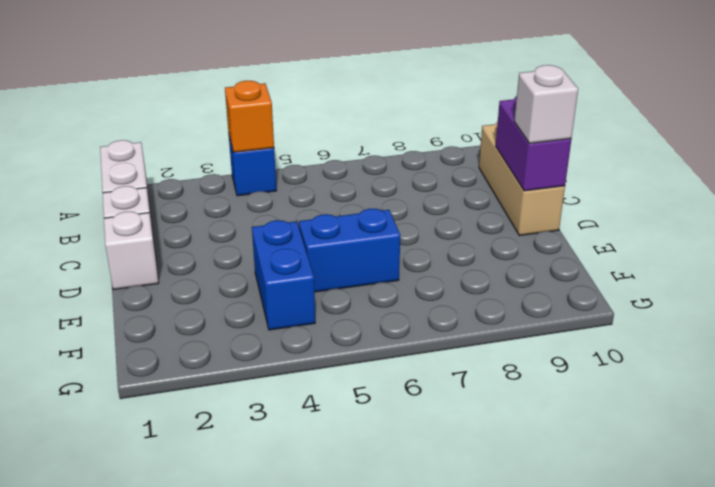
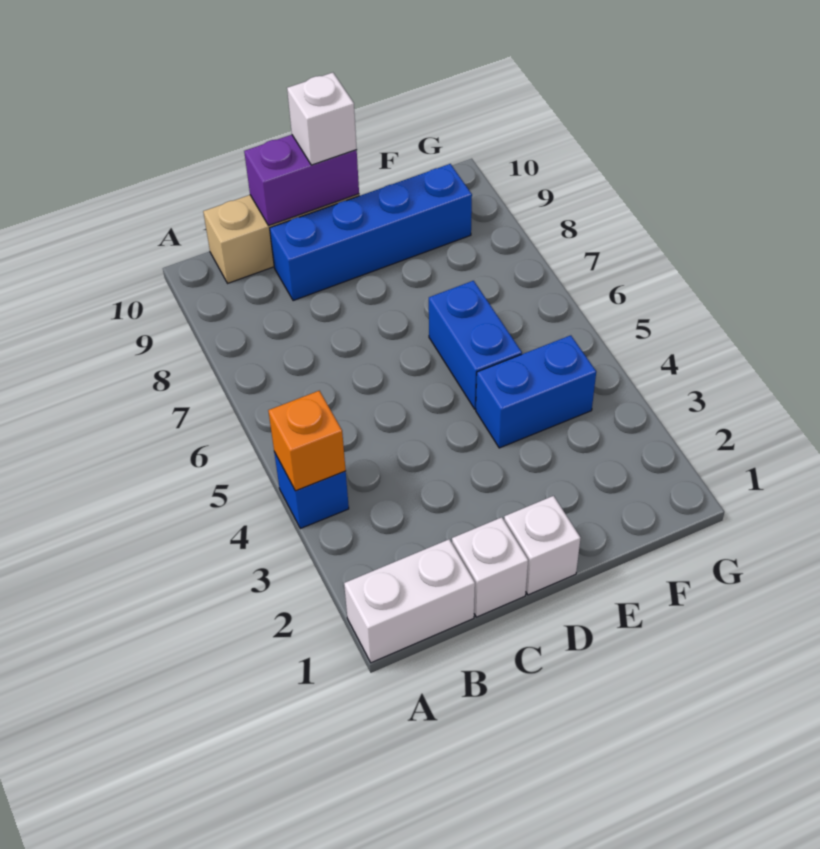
none -> blue 1x4 brick [270,164,472,301]

